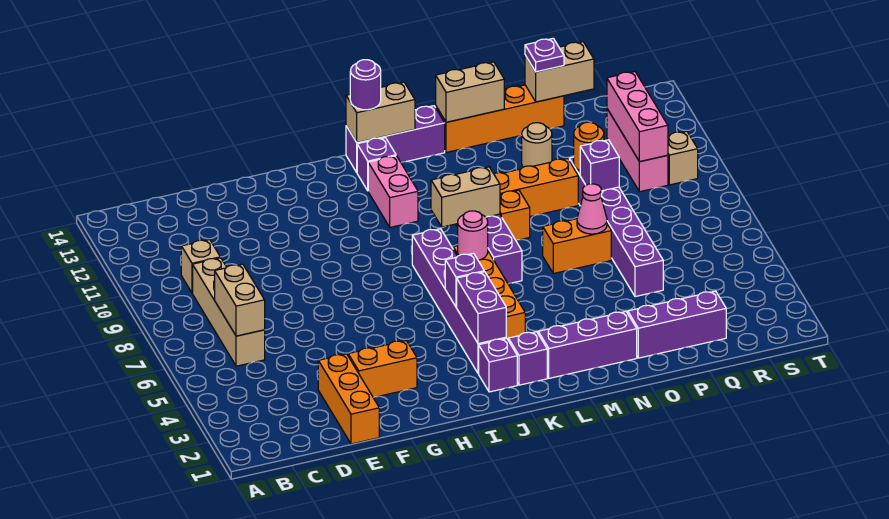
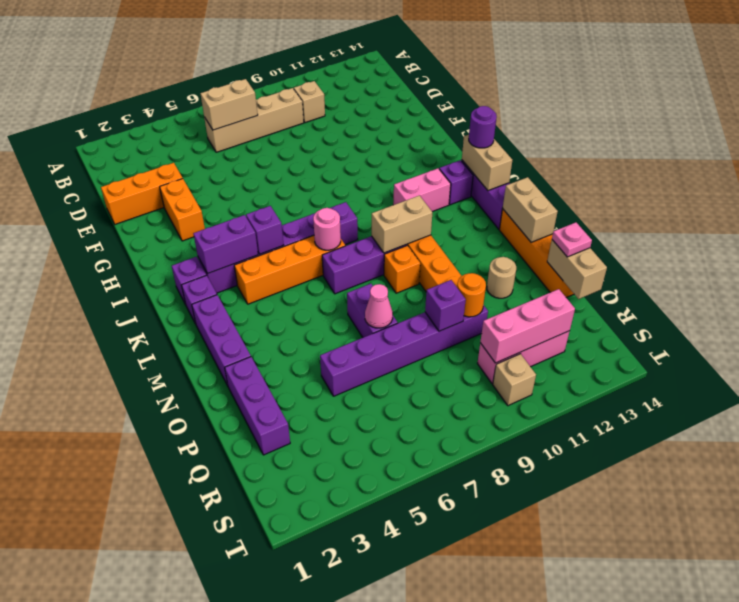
tan 1x2 brick [431,167,500,227] -> tan 1x2 brick turned to [372,195,432,253]
orange 1x2 brick [543,219,611,274] -> purple 1x2 brick [347,284,398,337]
purple 1x1 plate [525,38,564,72] -> pink 1x1 plate [552,222,592,257]

